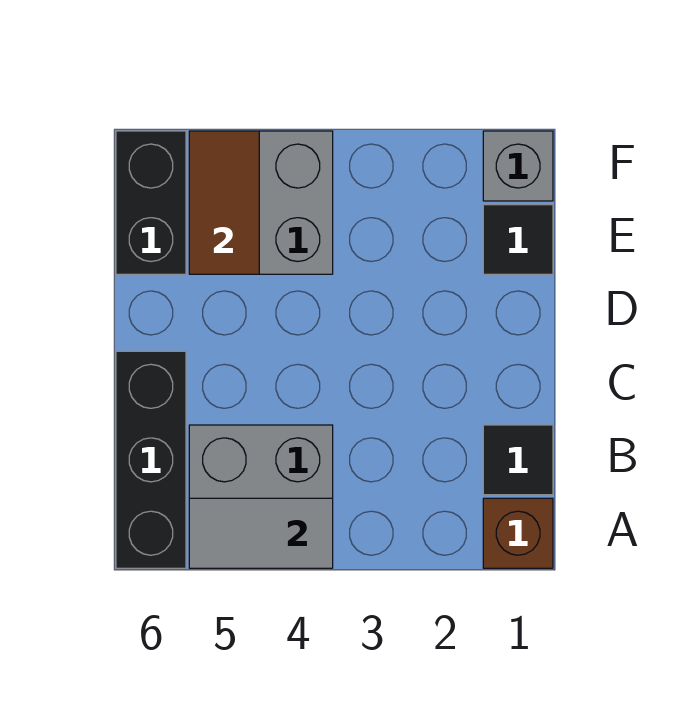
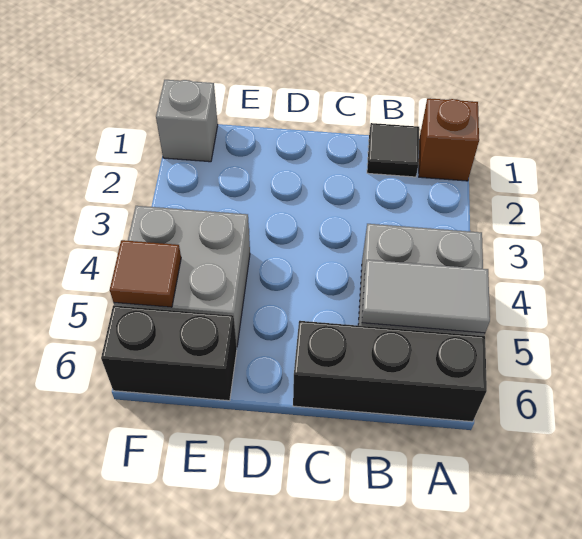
grey 1x2 tile [189,498,333,568] -> grey 1x2 tile turned to [362,260,490,333]
black 1x1 tile [483,205,553,274] -> none
brown 1x2 tile [189,131,259,274] -> brown 1x1 tile [110,240,181,307]

